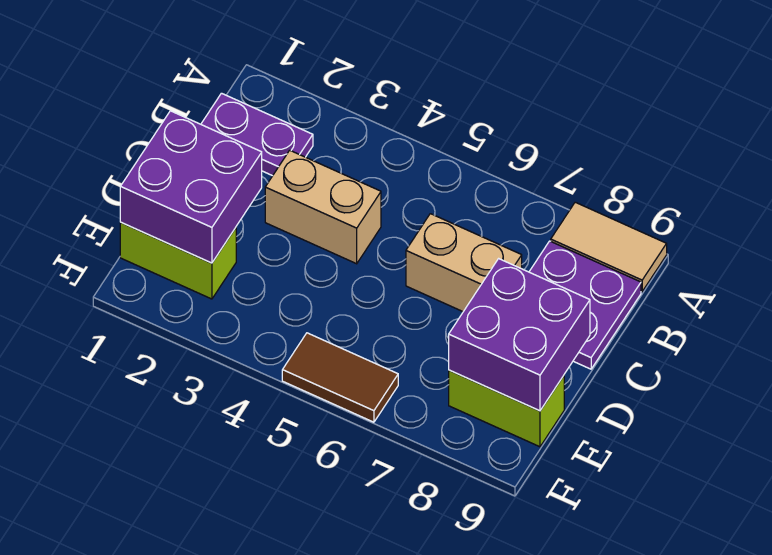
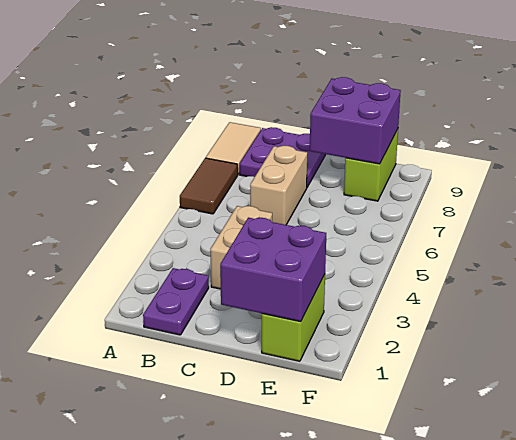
brown 1x2 tile [282,333,398,422] -> brown 1x2 tile moved to [180,158,238,214]

